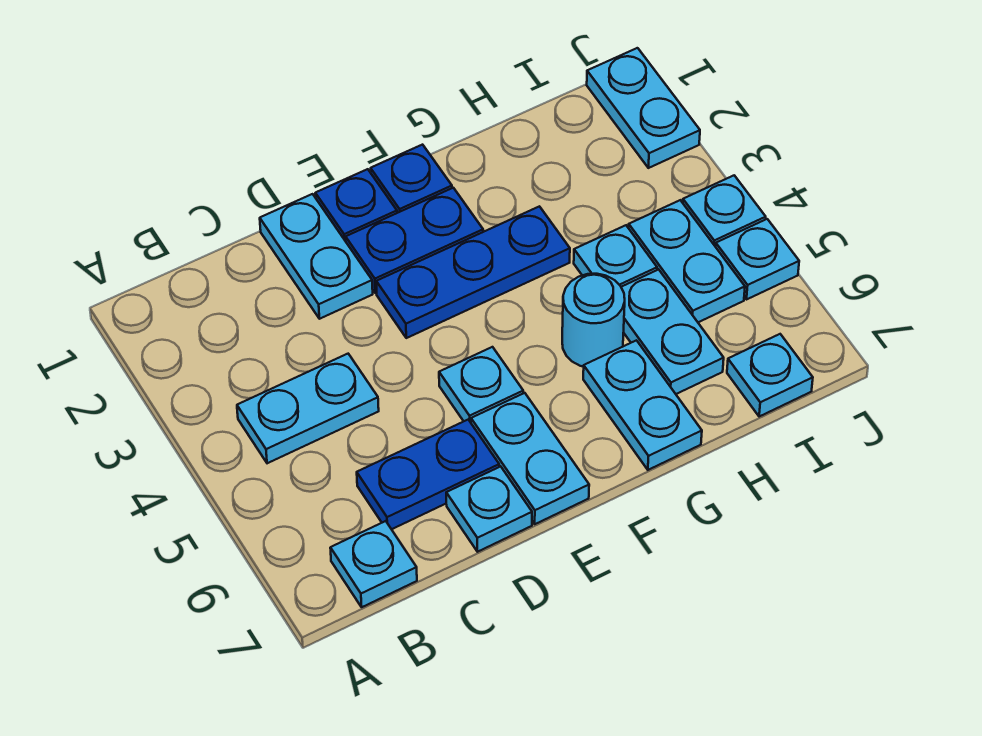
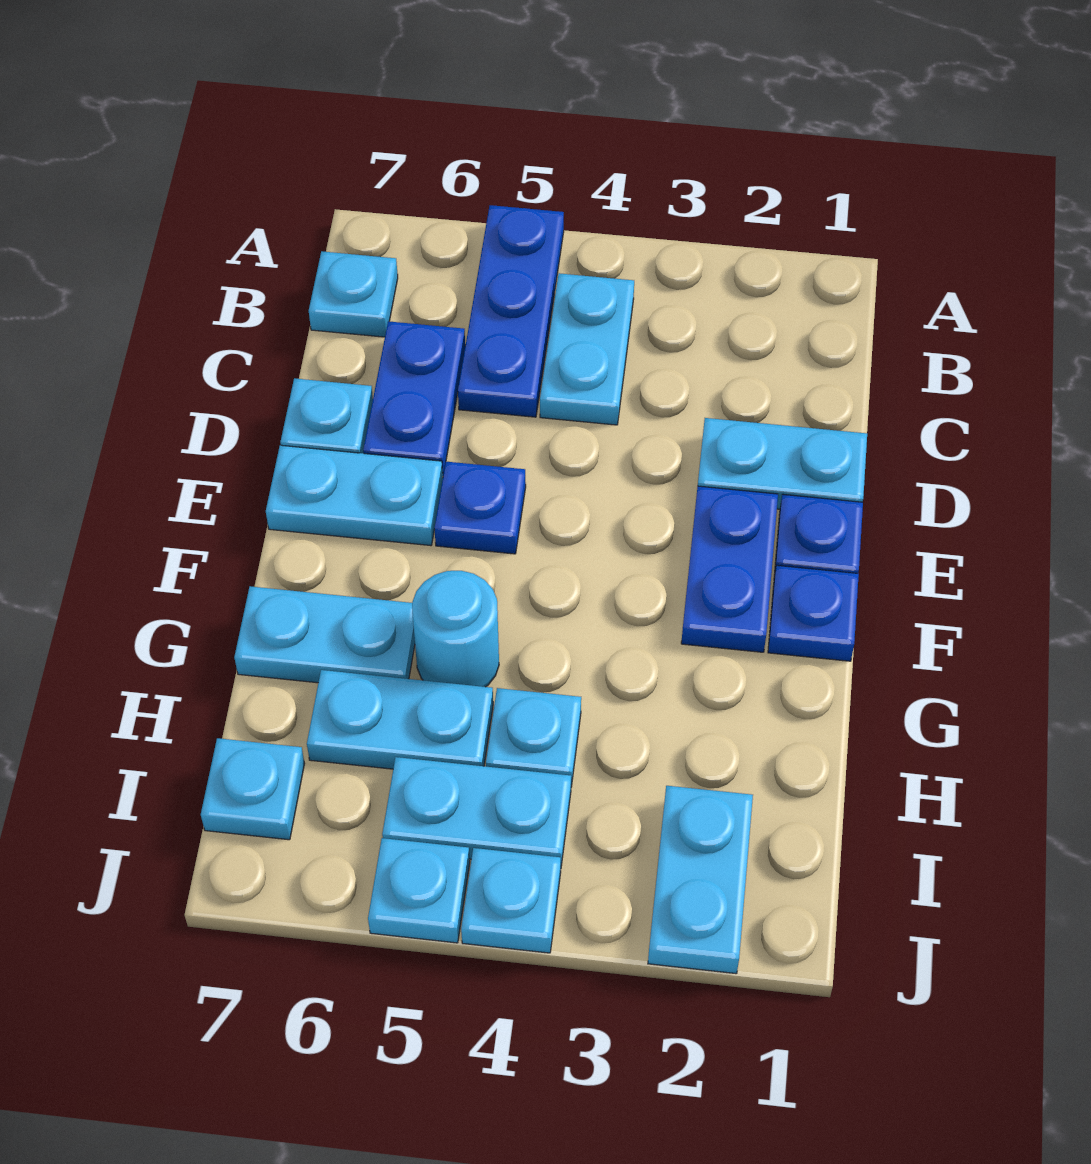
blue 1x3 plate [376,206,570,338] -> blue 1x3 plate moved to [458,205,564,417]
cyan 1x1 plate [439,347,523,422] -> blue 1x1 plate [435,462,526,554]
cyan 1x2 plate [587,48,700,168] -> cyan 1x2 plate turned to [648,786,753,974]

